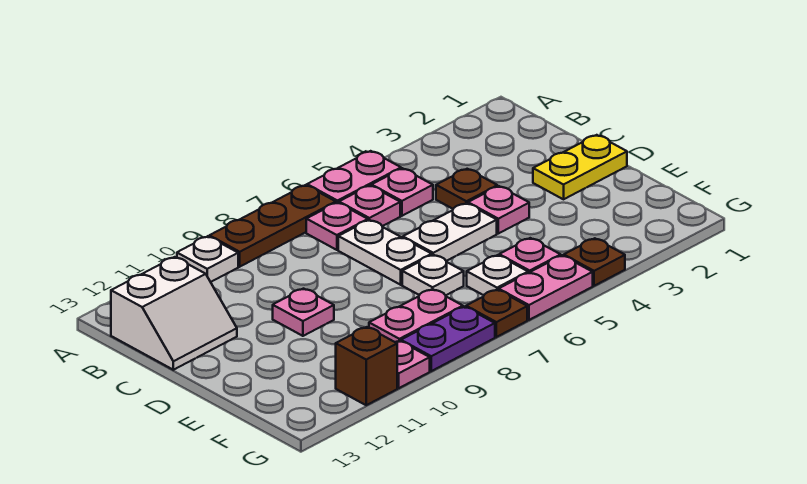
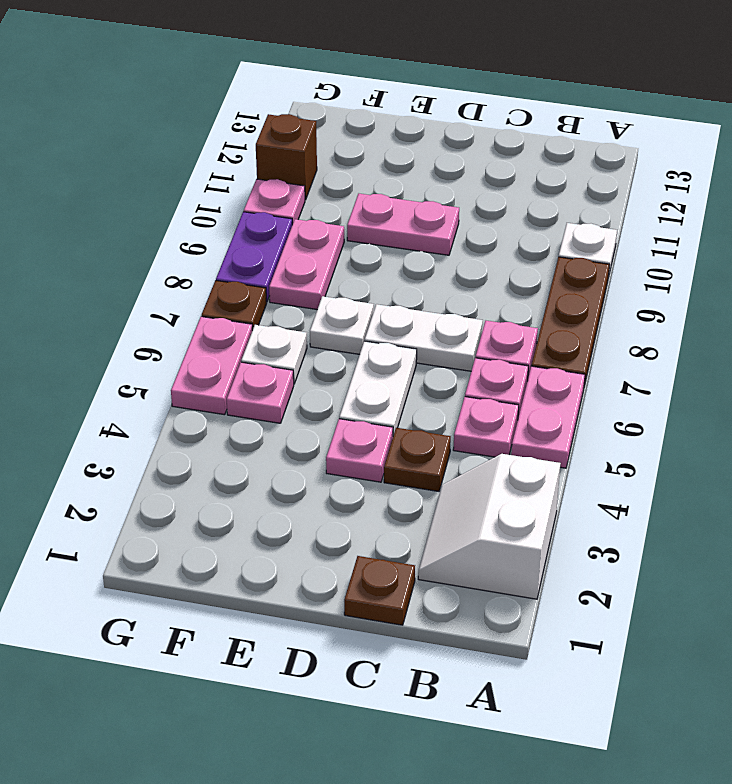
white 2x2 slope [111,257,237,370] -> white 2x2 slope moved to [418,454,561,599]
yellow 1x2 plate [533,135,627,199] -> none
pink 1x1 plate [273,289,334,336] -> pink 1x2 plate [347,194,459,255]
brown 1x1 plate [564,238,625,286] -> brown 1x1 plate moved to [344,556,415,625]

